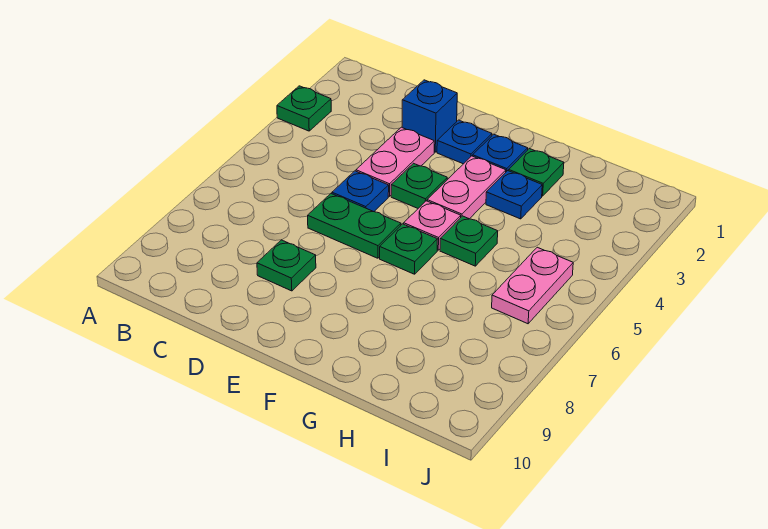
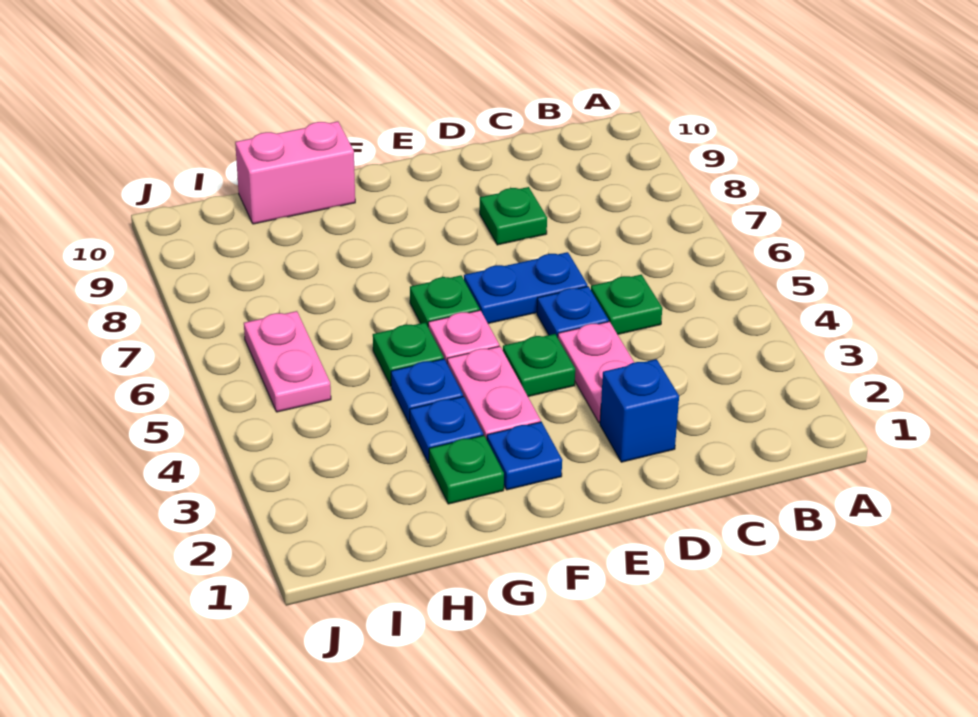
green 1x1 plate [277,86,331,131] -> green 1x1 plate moved to [591,275,662,334]
green 1x2 plate [308,193,401,258] -> blue 1x2 plate [464,252,587,324]
blue 1x1 plate [437,120,492,164] -> blue 1x1 plate moved to [391,359,463,424]
none -> pink 1x2 brick [235,121,355,224]

